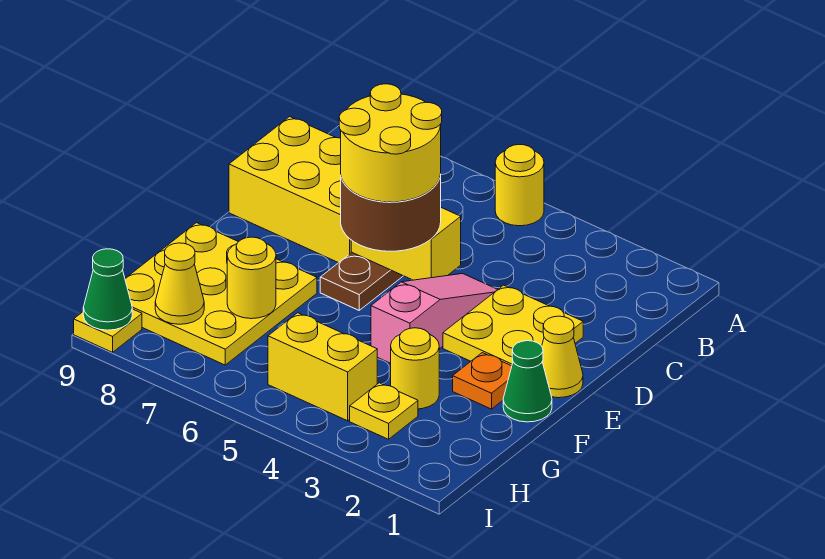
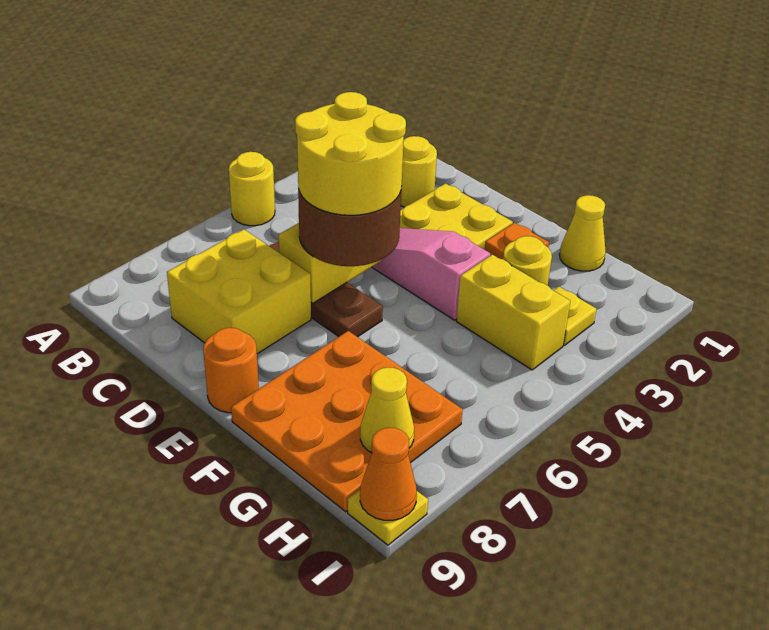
yellow 2x3 brick [229,117,352,263] -> yellow 2x2 brick [167,229,311,354]
yellow 1x1 cone [542,316,583,398] -> yellow 1x1 cone moved to [559,195,606,271]
none -> orange 1x1 round brick [203,328,259,413]
green 1x1 cone [503,341,552,422] -> none
yellow 3x3 plate [125,223,317,365] -> orange 3x3 plate [231,331,463,512]
yellow 1x1 round brick [227,237,276,319] -> yellow 1x1 round brick moved to [401,136,437,207]
yellow 1x2 brick [268,313,377,421] -> yellow 1x2 brick turned to [456,255,570,370]
green 1x1 cone [83,249,132,330] -> orange 1x1 cone [360,428,417,520]

